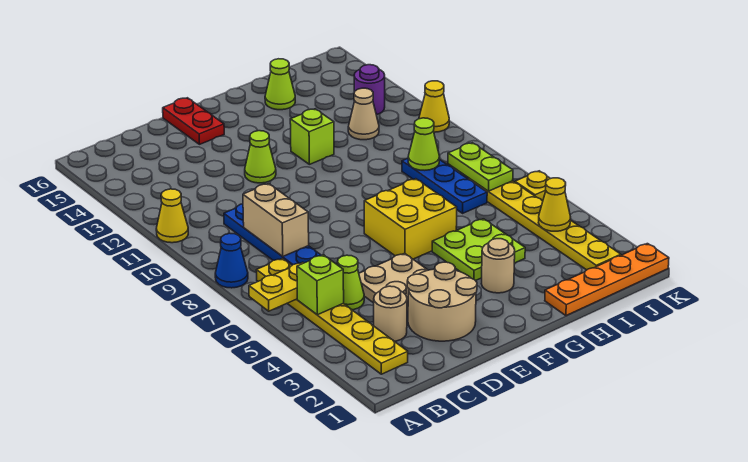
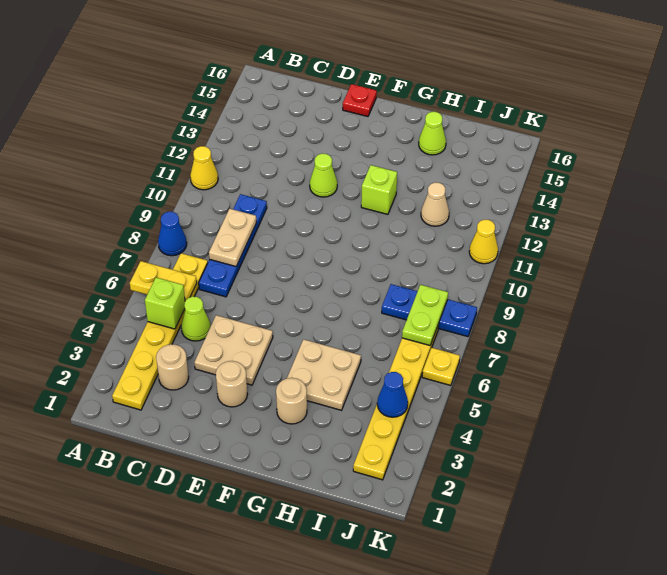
tan 1x2 brick [243,184,309,257] -> tan 1x2 plate [209,209,256,266]
tan 2x2 round brick [407,262,477,341] -> tan 1x1 round brick [216,361,247,407]
red 1x2 plate [163,98,224,144] -> red 1x1 plate [343,84,377,117]
yellow 2x2 brick [364,179,457,259] -> none
lime 2x2 plate [432,219,525,281] -> tan 2x2 plate [287,339,361,410]
orange 1x4 plate [545,244,669,316] -> none
blue 1x3 plate [402,158,487,213] -> blue 1x3 plate turned to [382,284,477,337]
lime 1x1 cone [408,118,440,170] -> none
yellow 1x1 cone [538,178,570,231] -> blue 1x1 cone [377,372,408,417]
purple 1x1 round brick [354,65,385,115] -> none

